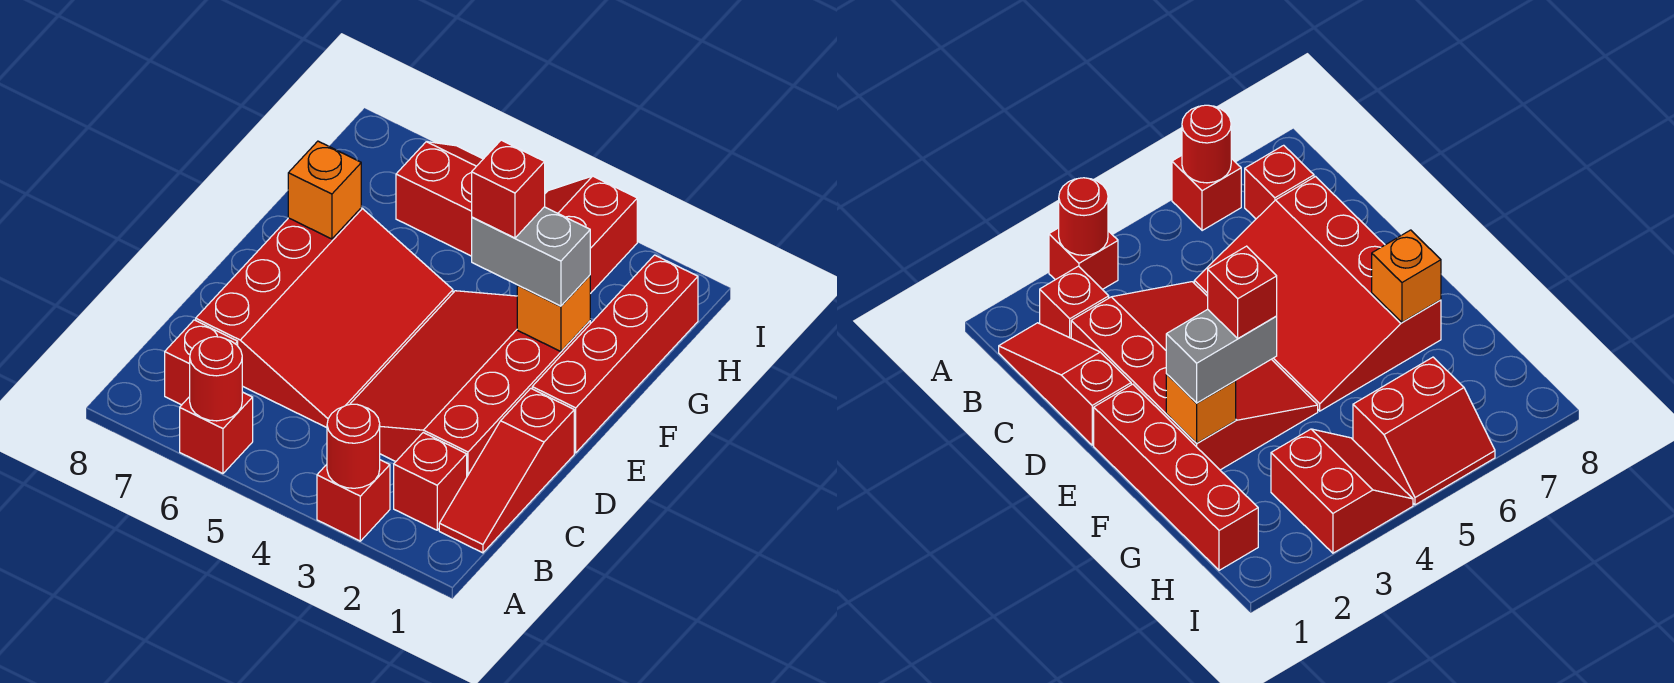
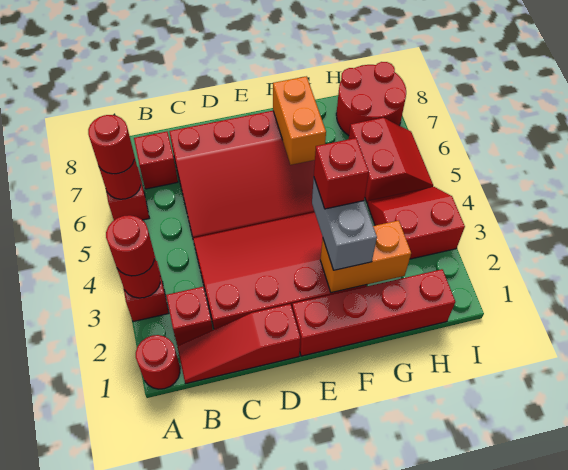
none -> red 1x1 round brick [136,335,180,389]
none -> red 1x1 round brick [106,215,154,276]
none -> red 1x1 round brick [88,115,134,174]
orange 1x1 brick [517,275,590,352] -> orange 1x2 brick [320,220,411,293]
orange 1x1 brick [288,141,361,239] -> orange 1x2 brick [273,76,326,165]
none -> red 2x2 round brick [336,62,406,136]

